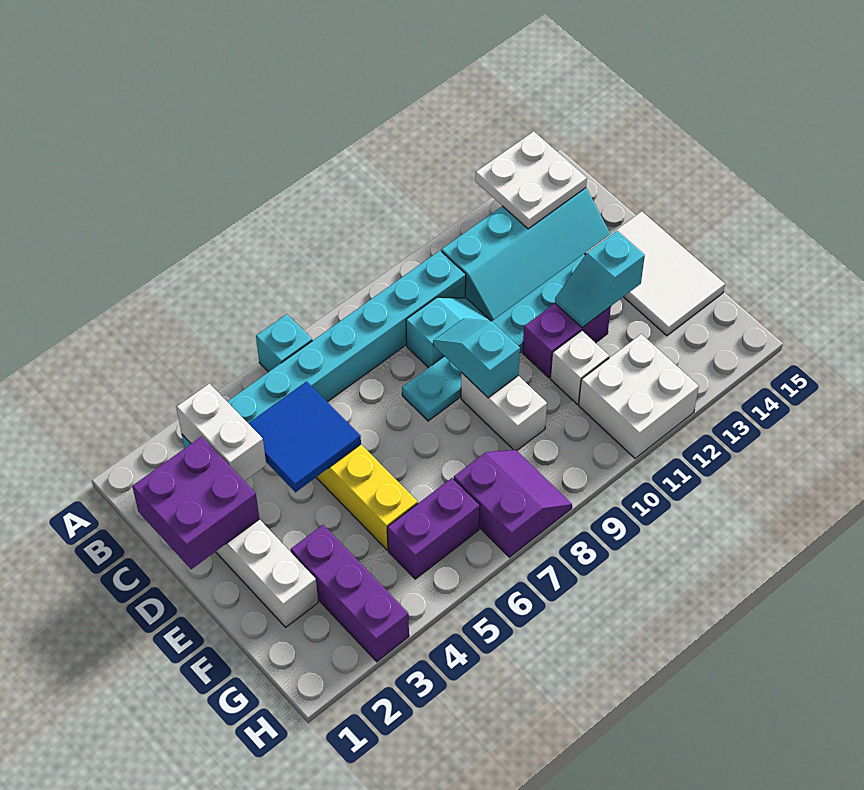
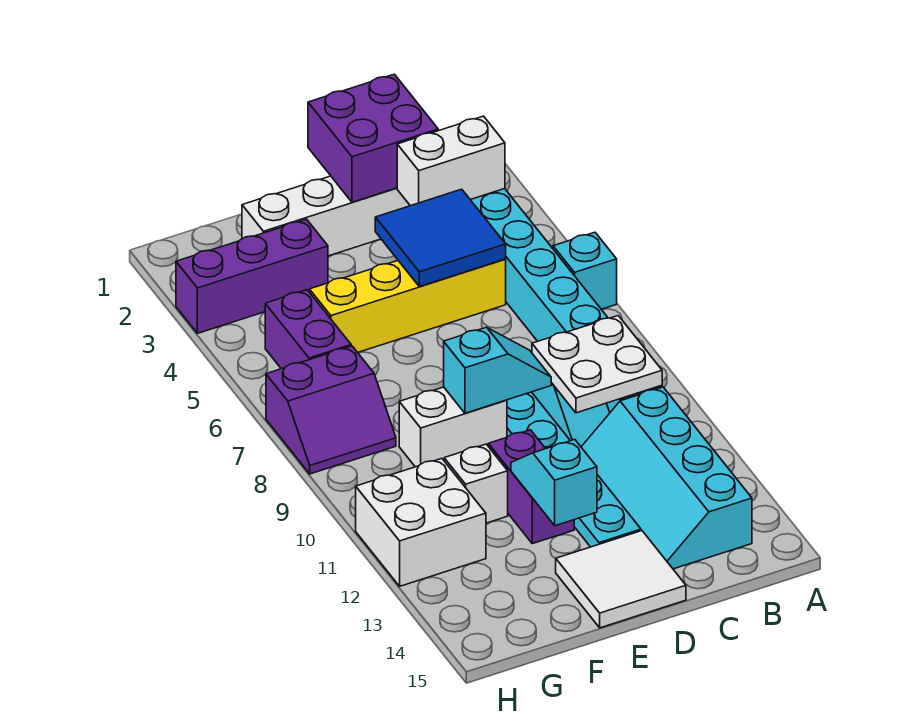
white 2x2 plate [475,131,587,229] -> white 2x2 plate moved to [532,316,662,413]
white 2x3 tile [585,211,725,336] -> white 2x2 tile [556,531,686,628]

